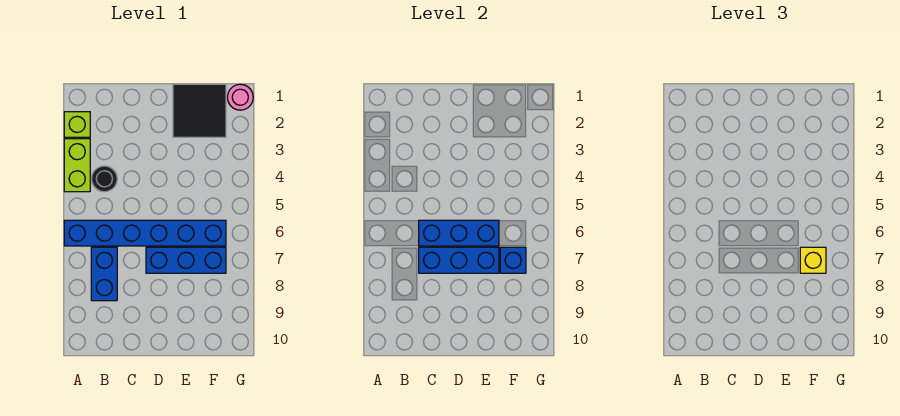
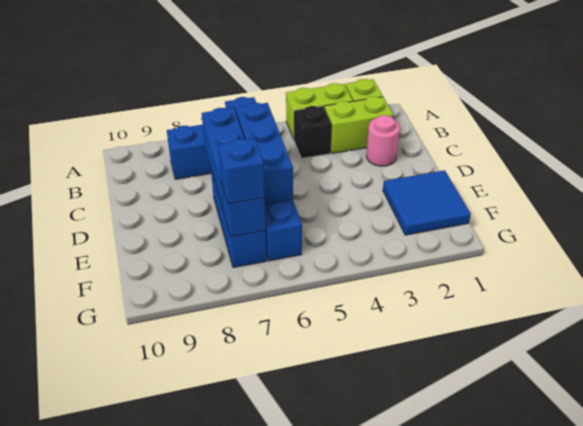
none -> lime 1x2 brick [324,97,393,153]
black 1x1 round brick [92,166,117,192] -> black 1x1 brick [294,106,332,159]
black 2x2 tile [173,84,226,137] -> blue 2x2 tile [383,170,471,235]
yellow 1x1 brick [800,247,826,273] -> blue 1x1 brick [218,139,265,204]
pink 1x1 round brick [227,84,253,110] -> pink 1x1 round brick moved to [366,115,400,166]

